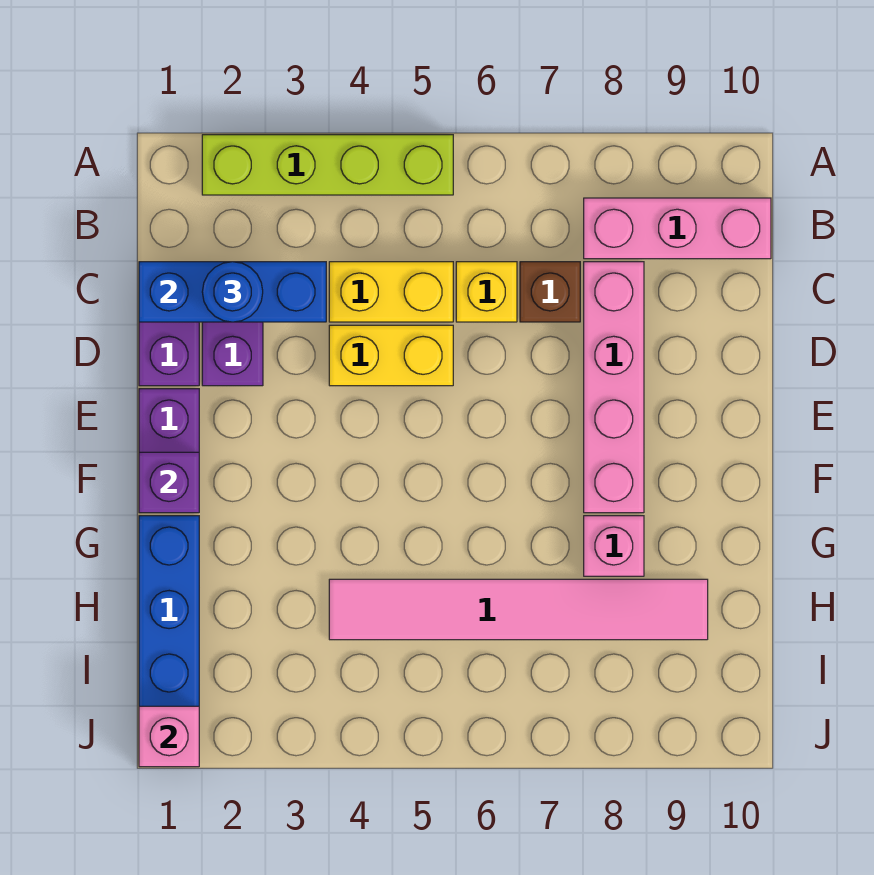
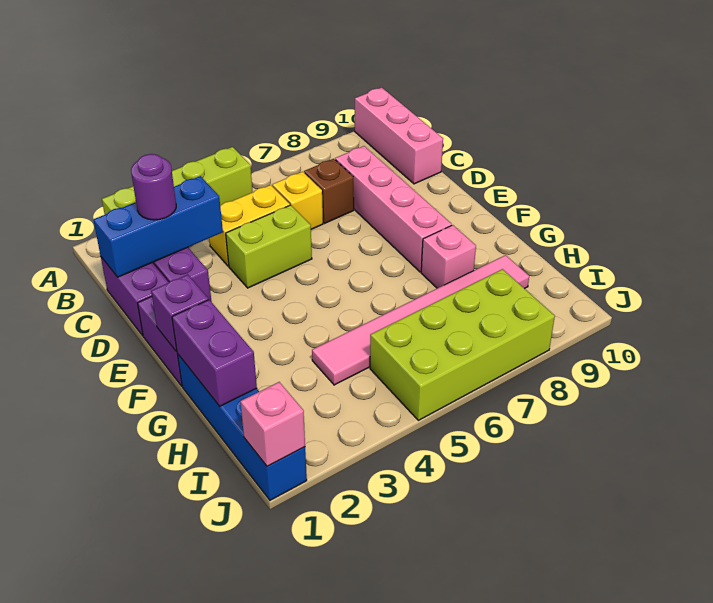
pink 1x3 brick [584,198,771,259] -> pink 1x3 brick turned to [355,88,443,184]
blue 1x1 round brick [202,262,263,322] -> purple 1x1 round brick [131,154,176,220]
yellow 1x2 brick [329,325,453,386] -> lime 1x2 brick [226,205,312,288]
none -> purple 1x2 brick [172,300,257,406]
none -> lime 2x4 brick [370,269,555,420]

